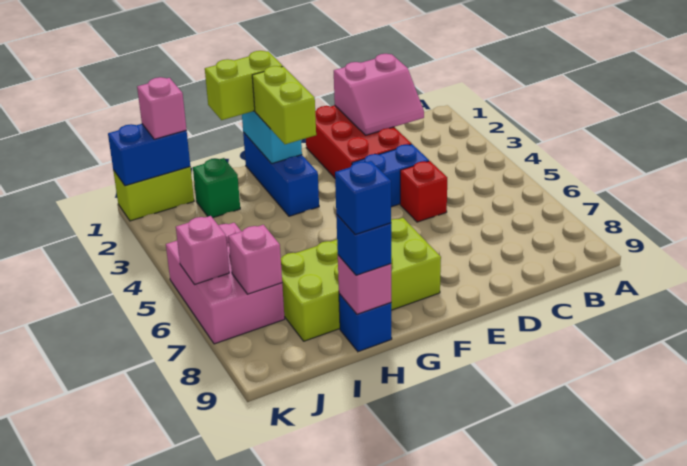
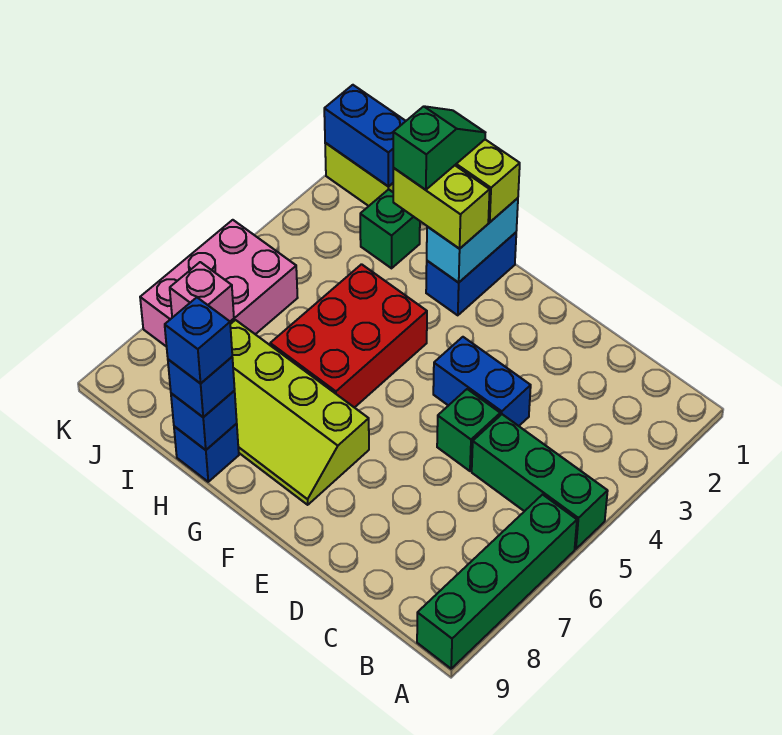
none -> green 1x3 brick [472,414,608,549]
none -> green 1x4 brick [417,495,577,669]
pink 2x2 slope [334,54,424,135] -> none
red 2x3 brick [306,105,411,178] -> red 2x3 brick moved to [270,264,427,408]
red 1x1 brick [400,161,447,222] -> green 1x1 brick [437,389,500,471]
lime 2x4 brick [281,218,441,341] -> lime 2x4 slope [230,320,369,505]
blue 1x3 brick [243,132,319,216] -> blue 1x2 brick [426,233,516,315]
lime 1x2 brick [252,66,316,144] -> lime 1x2 brick turned to [393,165,490,249]
none -> green 1x2 slope [393,106,485,190]
pink 1x1 brick [338,255,391,314] -> blue 1x1 brick [171,391,237,450]
pink 1x1 brick [137,77,187,139] -> none
pink 1x1 brick [176,216,229,285] -> none

